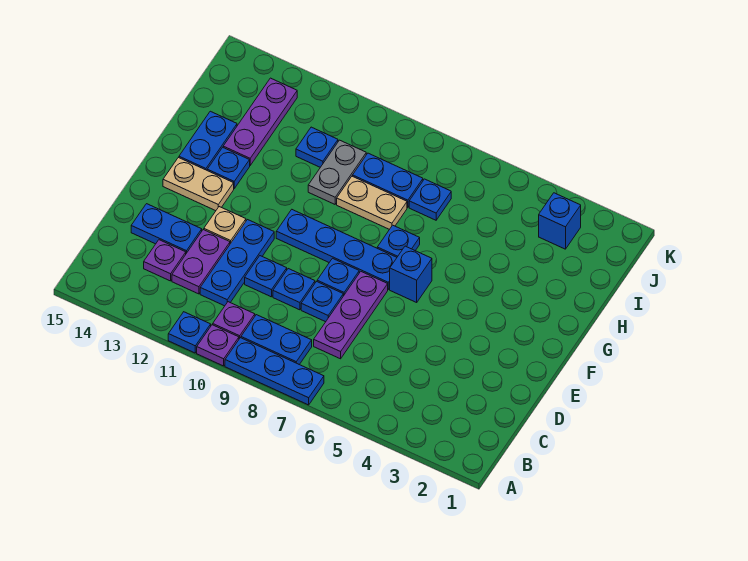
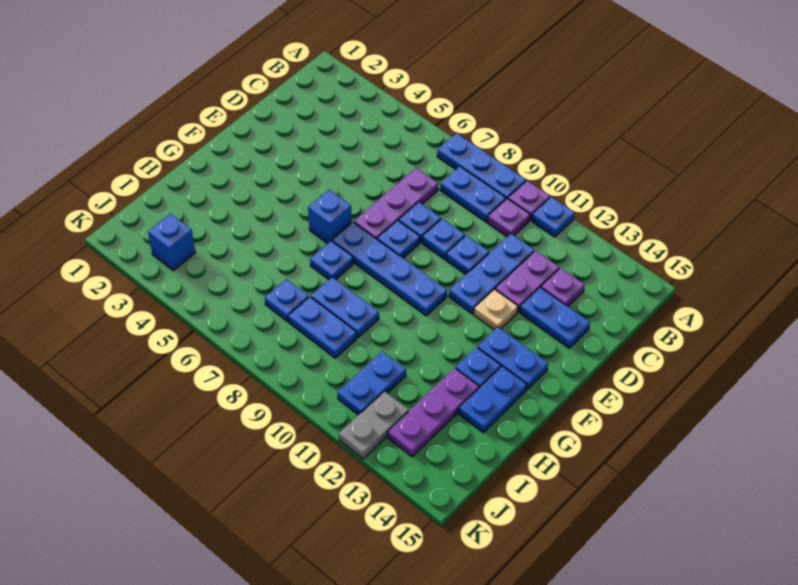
tan 1x2 plate [163,158,234,211] -> blue 1x2 plate [478,327,548,390]
tan 1x2 plate [337,176,407,229] -> blue 1x2 plate [311,277,379,338]
grey 1x2 plate [308,140,366,204] -> grey 1x2 plate moved to [339,391,408,459]
blue 1x1 plate [296,127,338,167] -> blue 1x2 plate [338,351,406,415]

